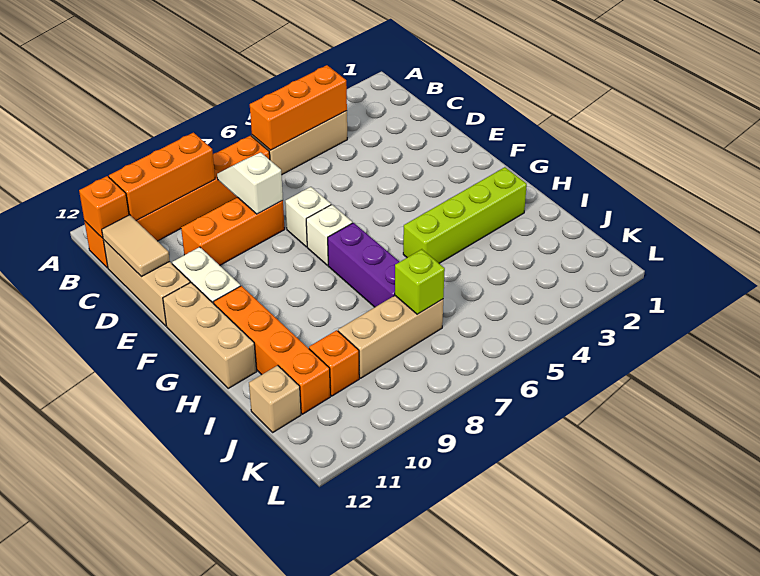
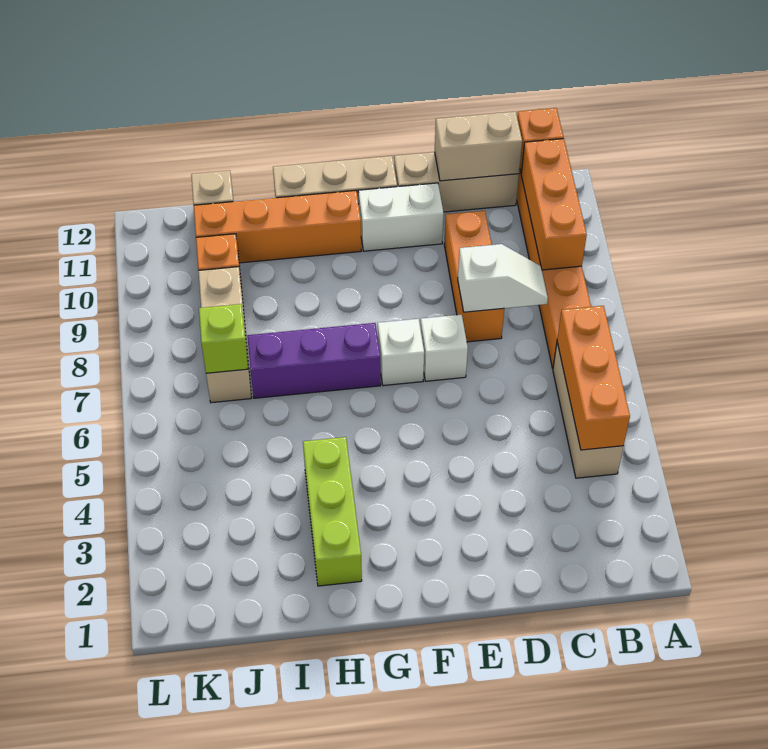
tan 1x2 tile [102,215,170,277] -> tan 1x2 brick [435,112,522,181]
lime 1x4 brick [403,167,527,263] -> lime 1x3 brick [303,437,362,586]

